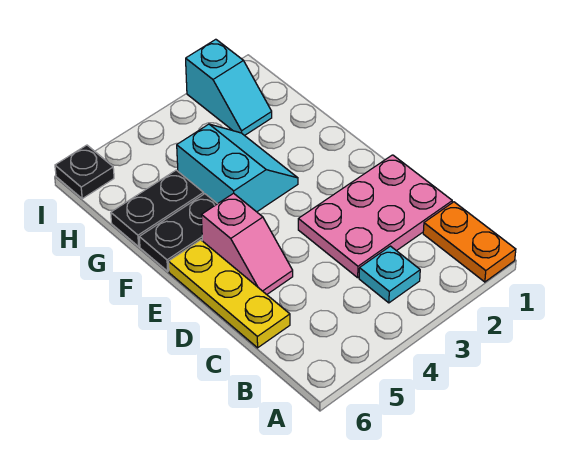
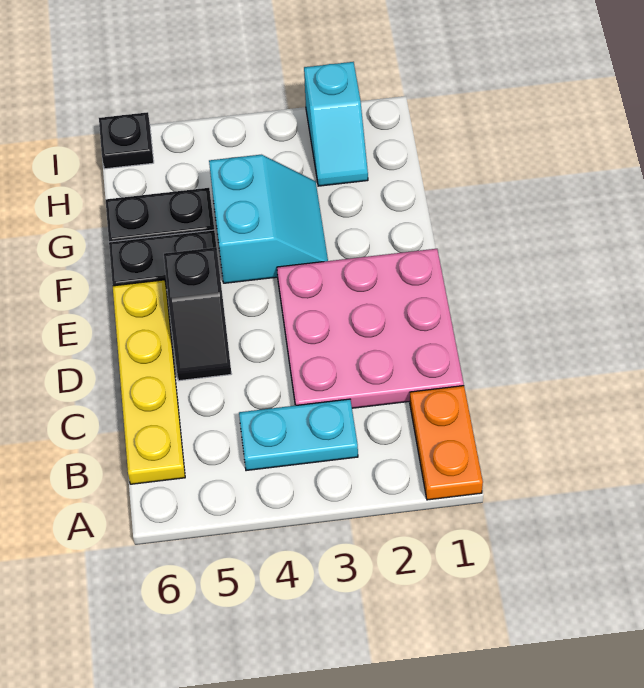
cyan 1x1 plate [359,246,420,303] -> cyan 1x2 plate [239,399,358,471]
pink 2x3 plate [298,155,452,278] -> pink 3x3 plate [277,249,464,408]
yellow 1x3 plate [168,240,290,348] -> yellow 1x4 plate [113,280,185,484]
pink 1x2 slope [202,193,293,294] -> black 1x2 slope [164,247,231,381]

